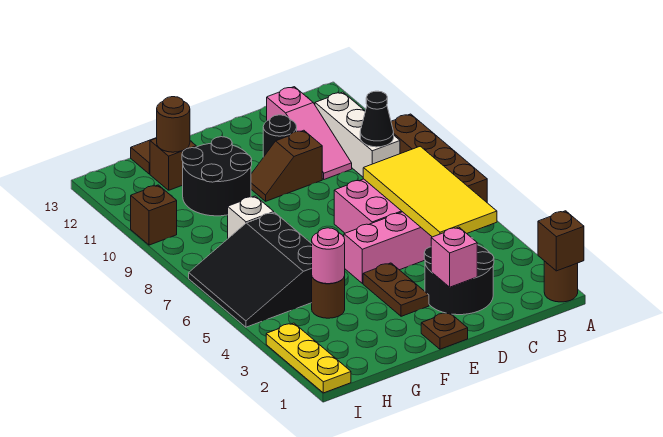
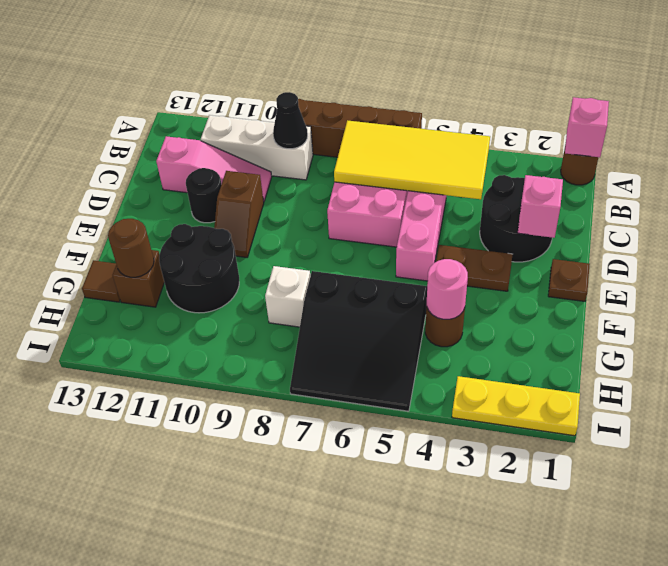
brown 1x1 brick [538,211,584,271] -> pink 1x1 brick [565,97,609,157]
brown 1x1 brick [131,185,177,245] -> none

